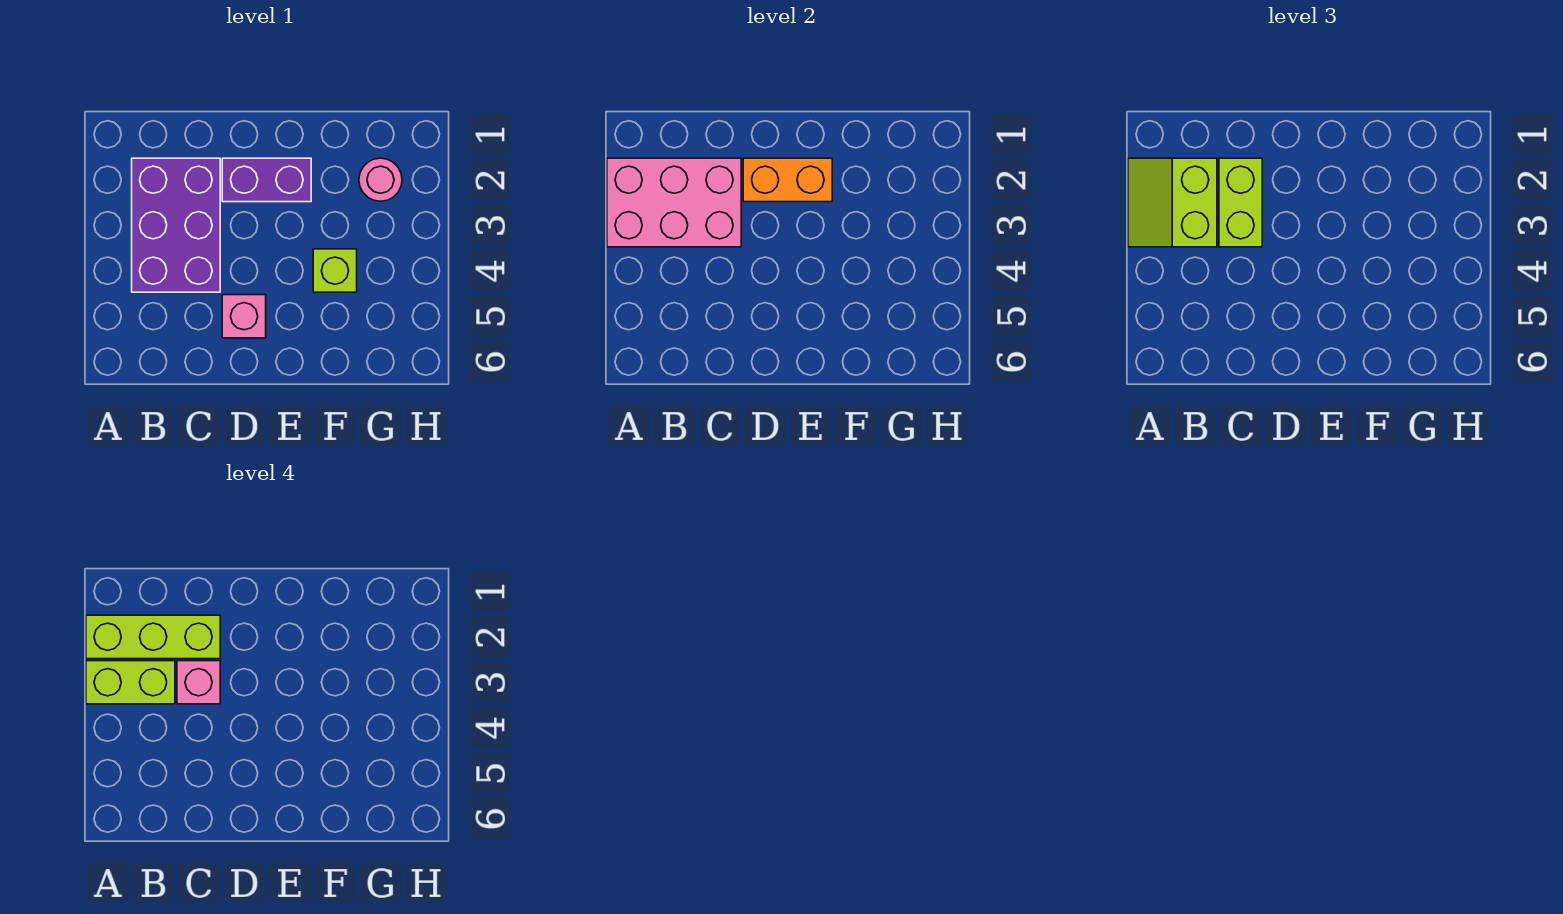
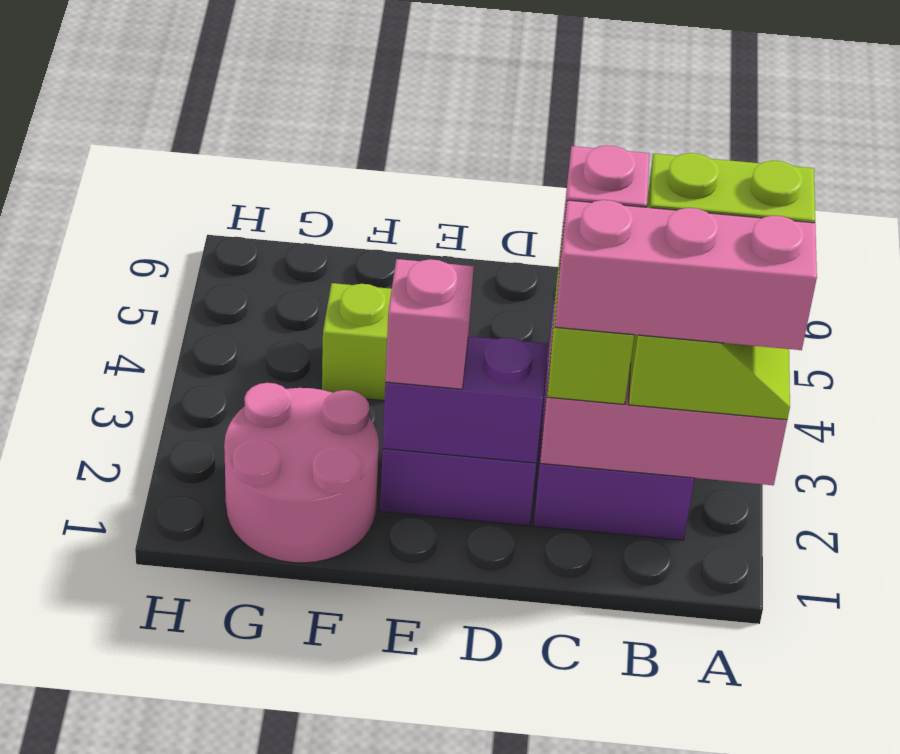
lime 1x3 brick [86,615,220,659] -> pink 1x3 brick [555,200,817,350]
orange 1x2 brick [743,158,832,202] -> purple 1x2 brick [383,336,548,463]
pink 1x1 brick [222,295,266,338] -> pink 1x1 brick moved to [385,259,474,389]
pink 1x1 round brick [359,158,402,201] -> pink 2x2 round brick [224,383,379,563]

